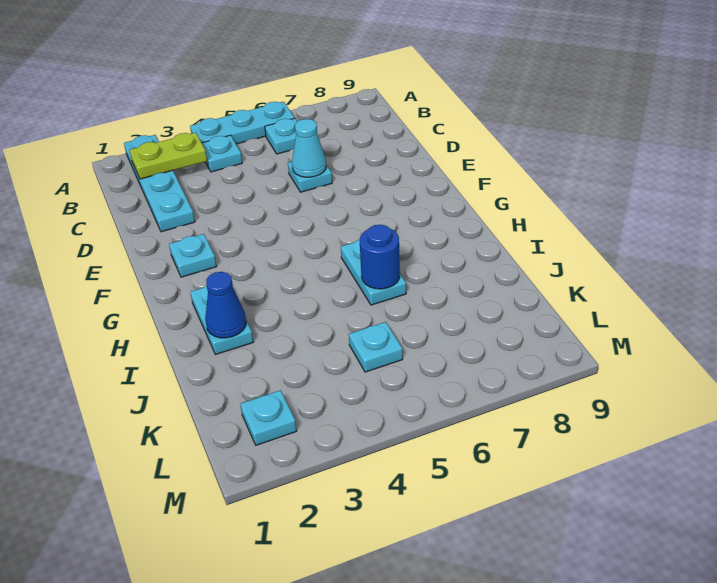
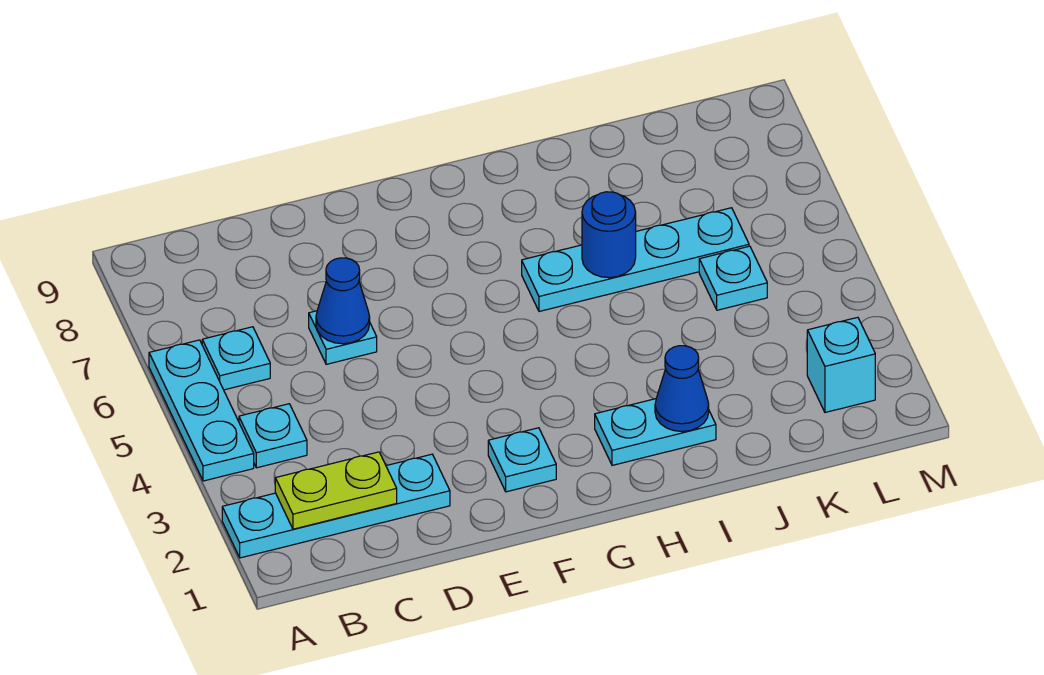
lime 1x2 plate [130,132,207,179] -> lime 1x2 plate turned to [275,452,397,529]
cyan 1x1 cone [292,119,326,177] -> blue 1x1 cone [316,258,370,344]
cyan 1x2 plate [341,239,406,305] -> cyan 1x4 plate [522,208,749,311]
cyan 1x1 plate [240,390,297,445] -> cyan 1x1 brick [807,317,875,412]

